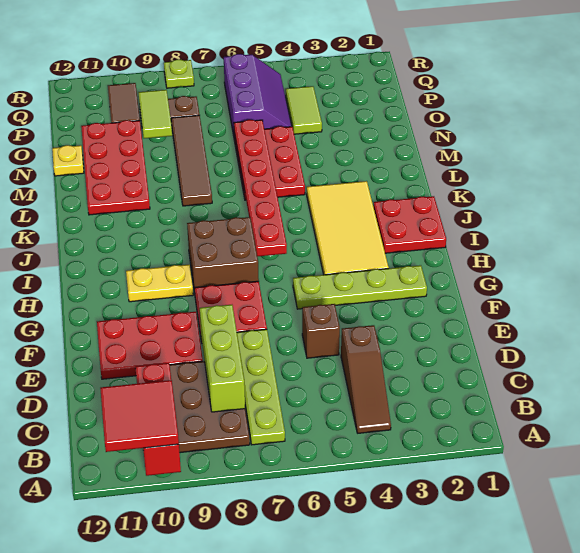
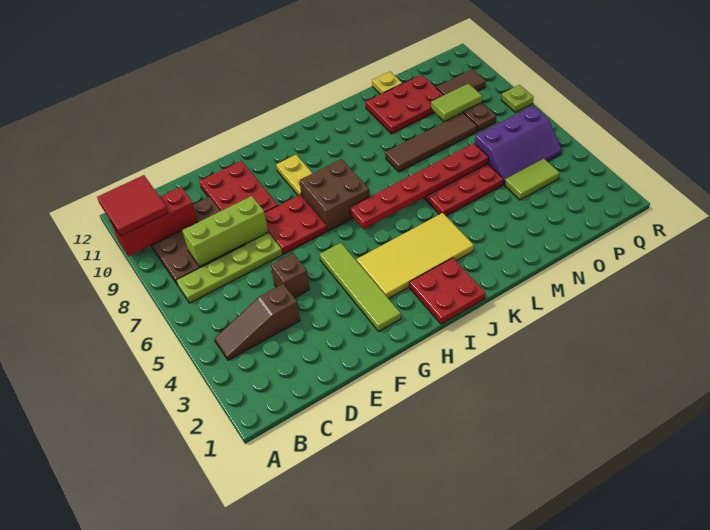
lime 1x4 plate [293,265,427,309] -> lime 1x4 tile [320,243,401,331]
red 2x4 plate [81,120,150,215] -> red 2x3 plate [366,75,444,134]

